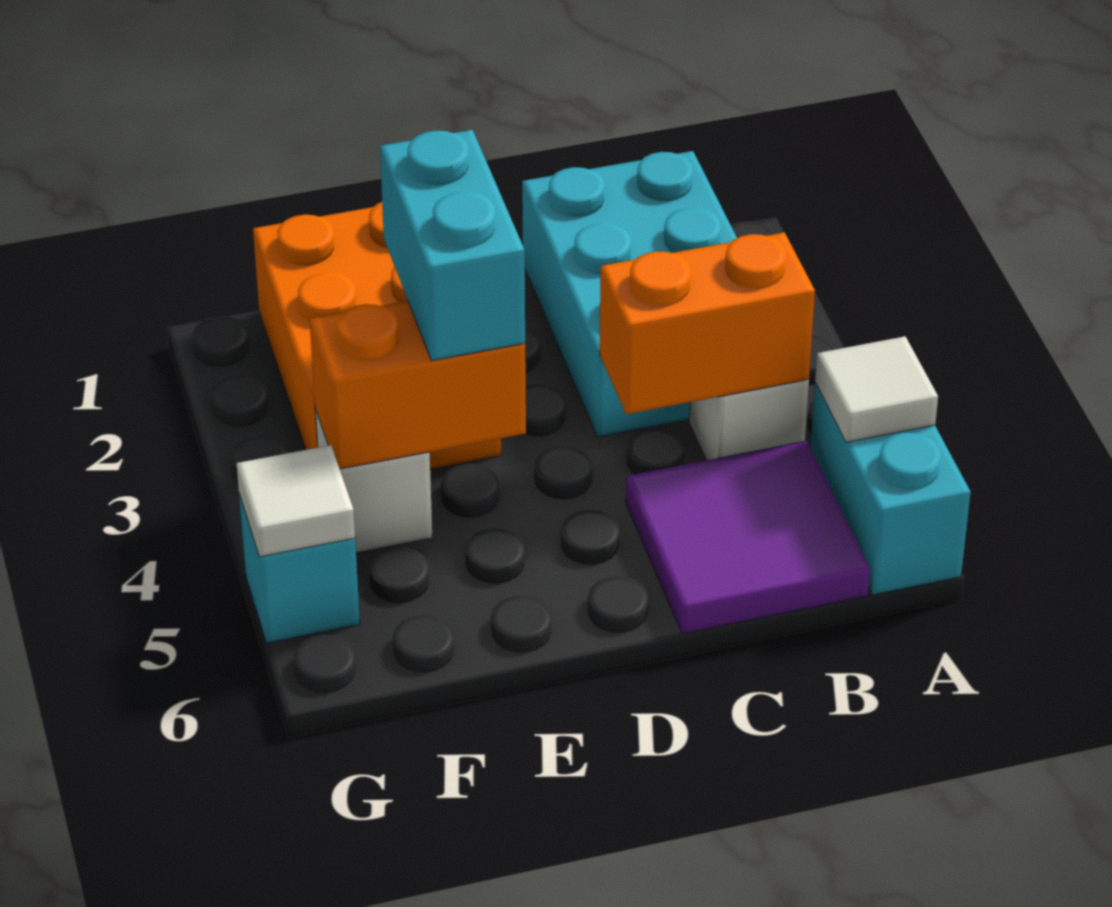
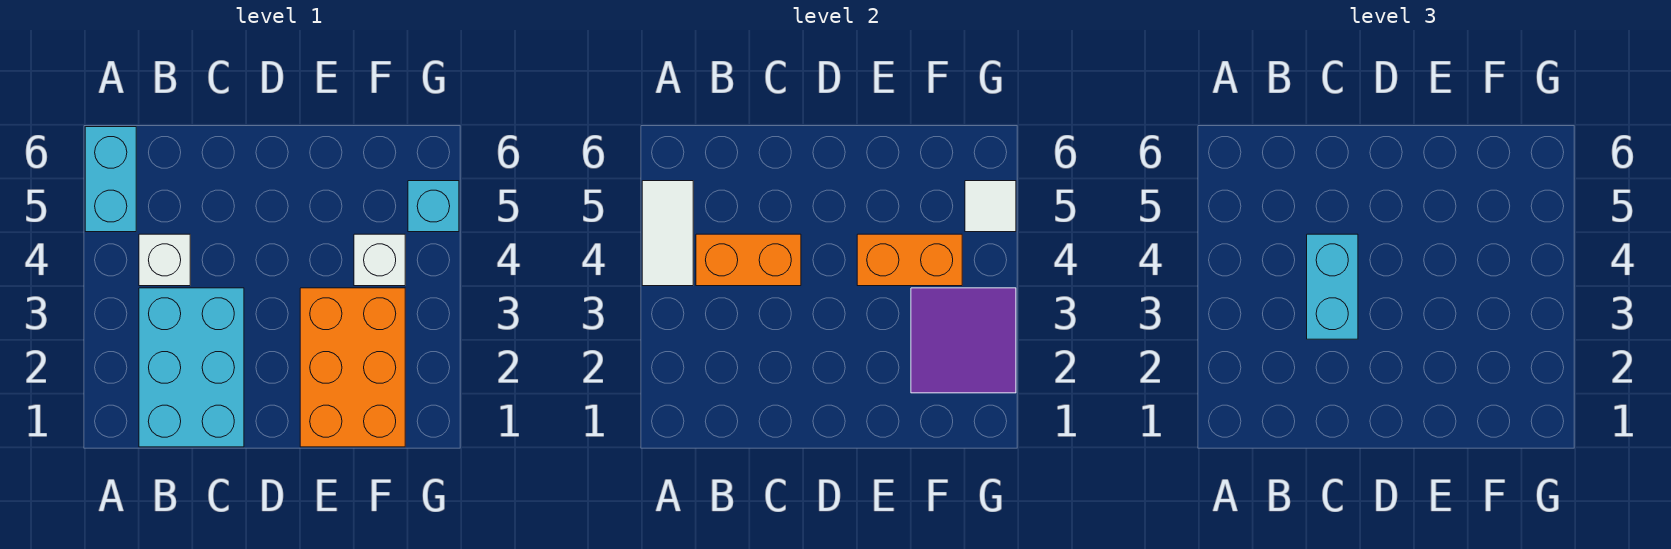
white 1x1 tile [815,336,938,442] -> white 1x2 tile [642,181,693,286]
purple 2x2 tile [626,441,870,634] -> purple 2x2 tile moved to [911,288,1016,393]
cyan 1x2 brick [380,130,525,361] -> cyan 1x2 brick moved to [1307,234,1358,339]

